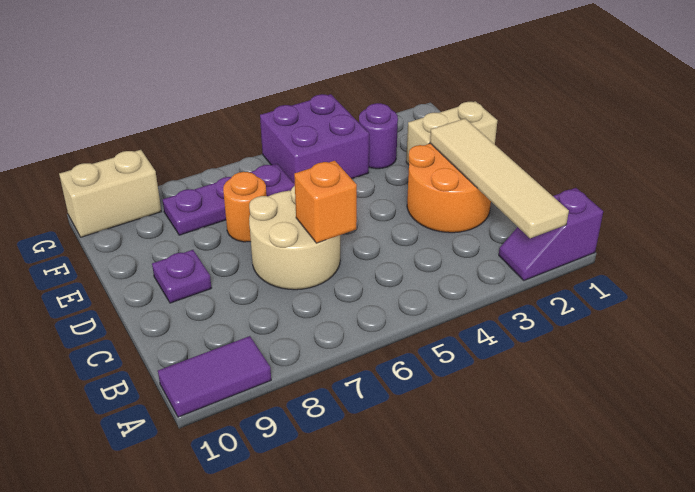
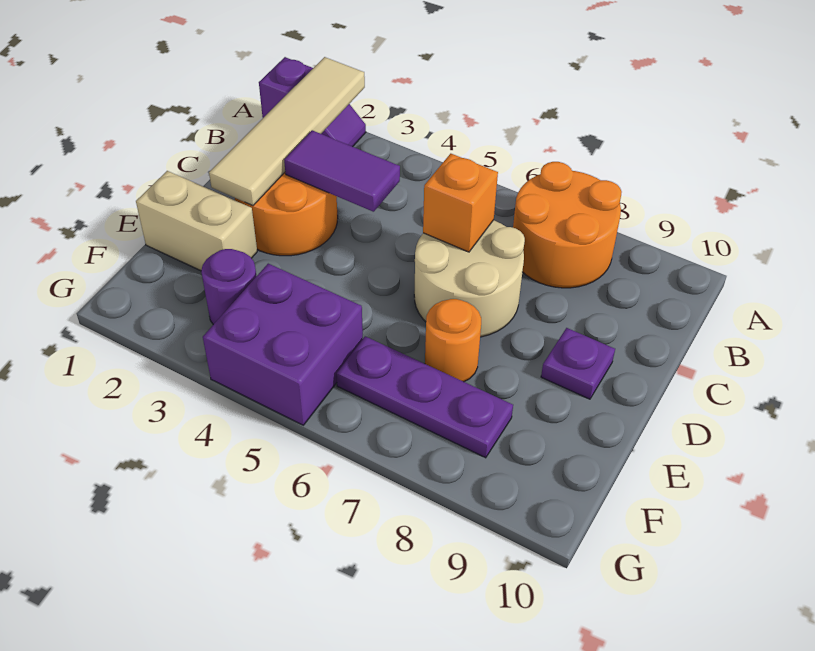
none -> orange 2x2 round brick [513,162,622,288]
purple 1x2 tile [158,336,271,417] -> purple 1x2 tile moved to [284,130,400,212]
tan 1x2 brick [59,150,162,237] -> none

